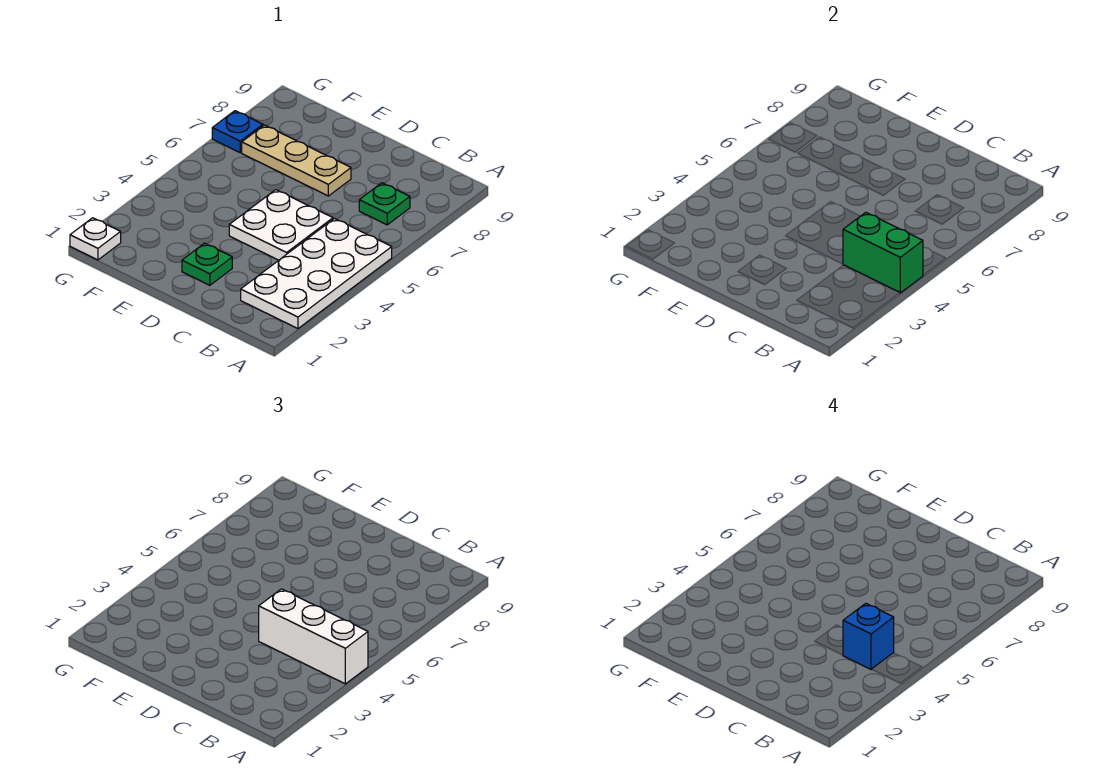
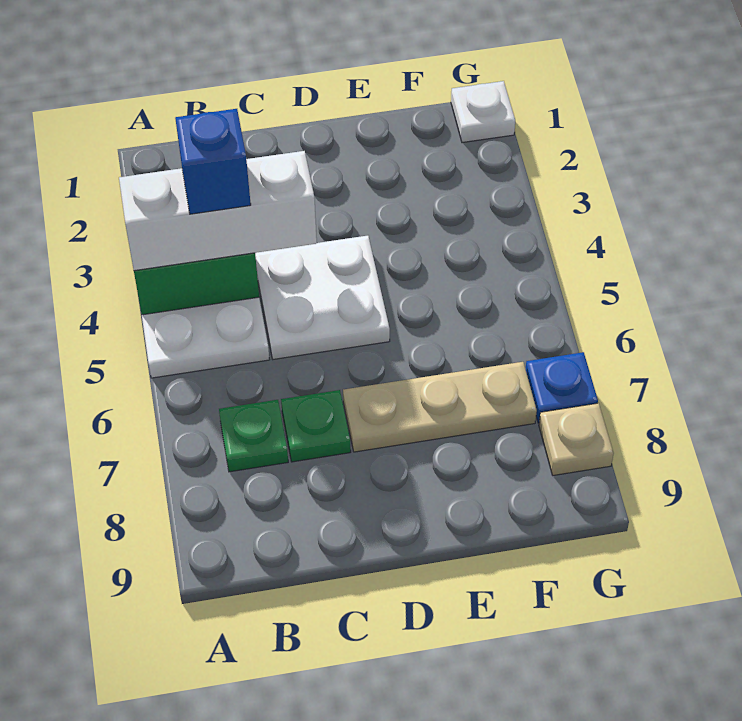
green 1x1 plate [182,243,232,285] -> green 1x1 plate moved to [281,390,351,462]
none -> tan 1x1 plate [539,403,614,476]

